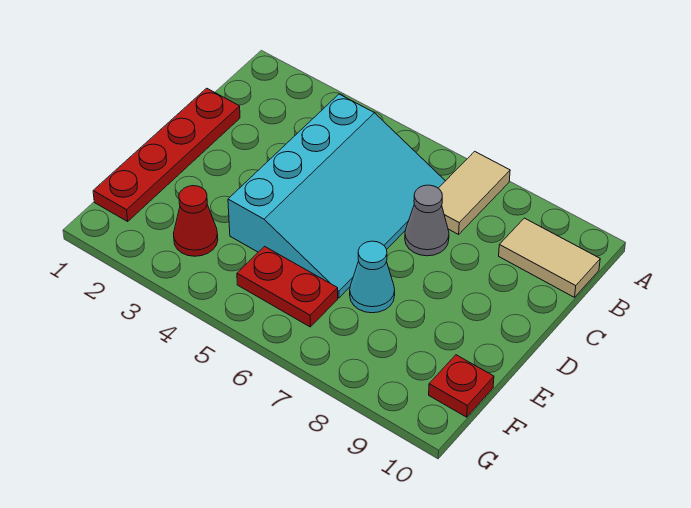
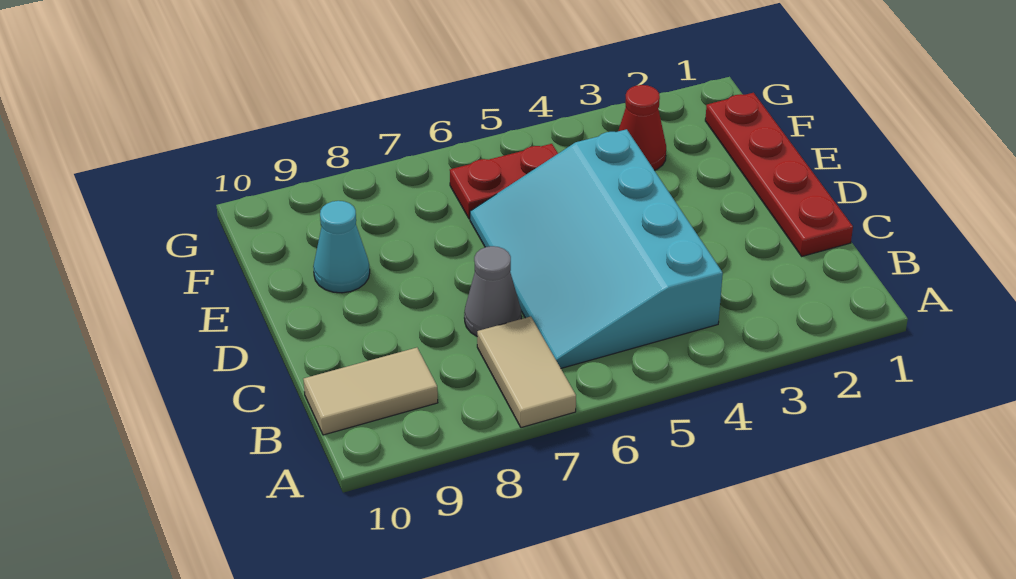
cyan 1x1 cone [350,241,395,313] -> cyan 1x1 cone moved to [313,201,370,293]
red 1x1 plate [429,355,494,417] -> none

